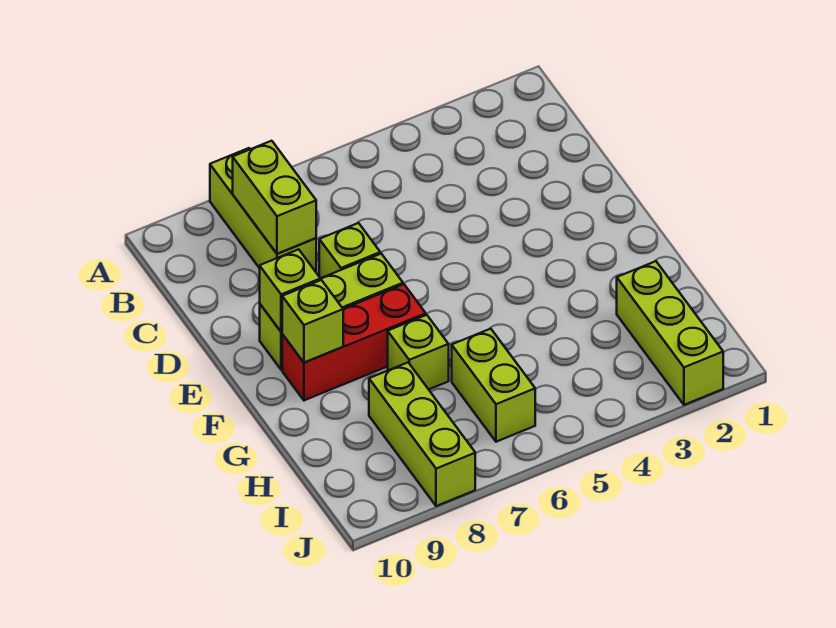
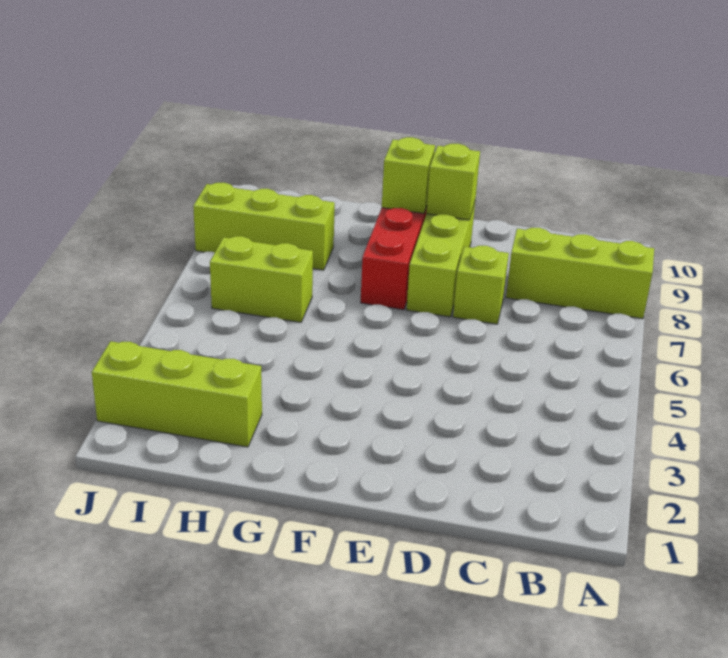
lime 1x2 brick [233,141,316,254] -> none
lime 1x1 brick [388,315,449,389] -> none

